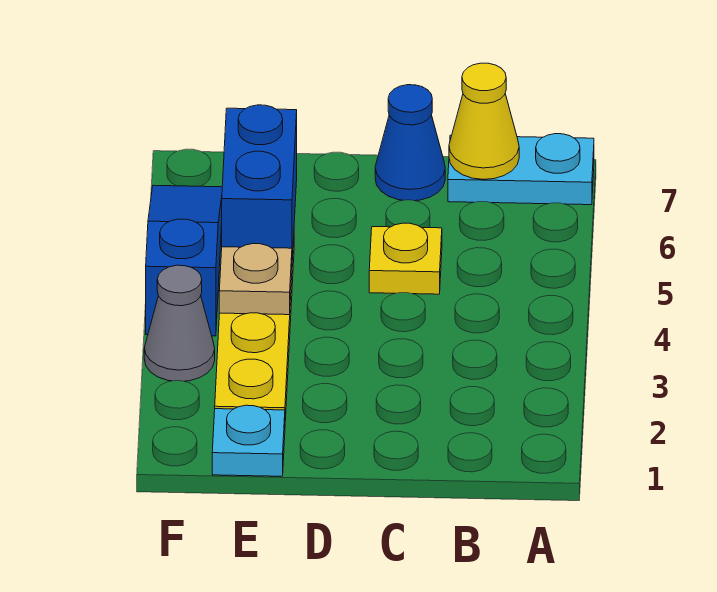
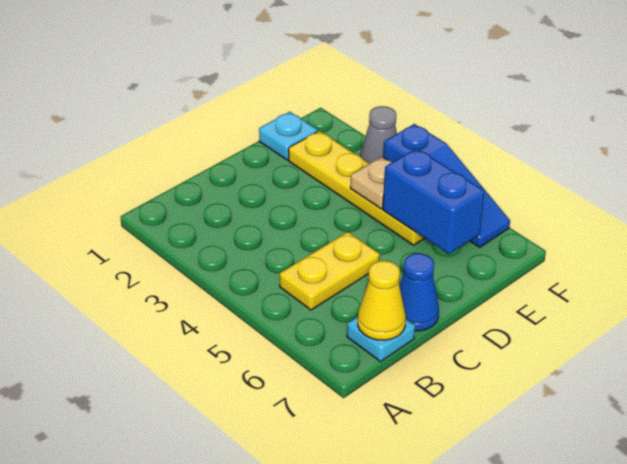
cyan 1x2 plate [448,134,594,205] -> cyan 1x1 plate [347,316,415,362]
yellow 1x1 plate [369,223,442,294] -> yellow 1x2 plate [280,232,380,310]

